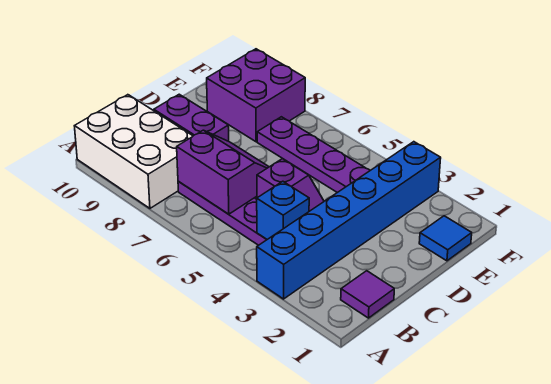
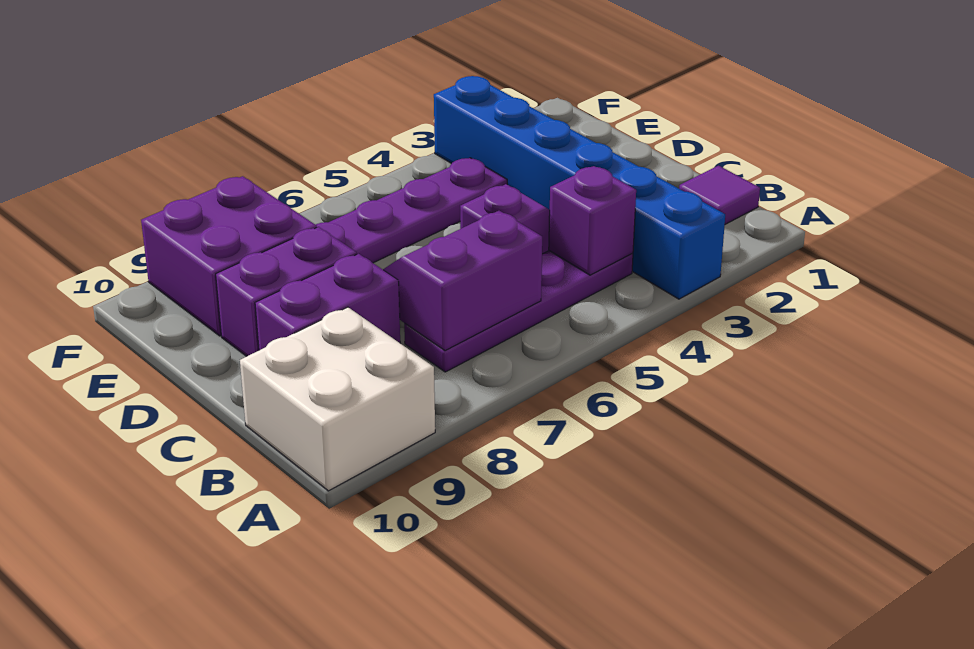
white 2x3 brick [75,95,193,208] -> white 2x2 brick [240,307,435,491]
blue 1x1 brick [257,181,309,239] -> purple 1x1 brick [549,166,636,275]
none -> purple 1x2 brick [216,227,357,356]
blue 1x1 tile [419,216,472,261] -> none

